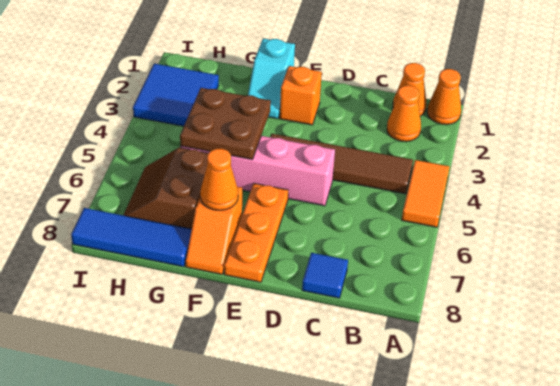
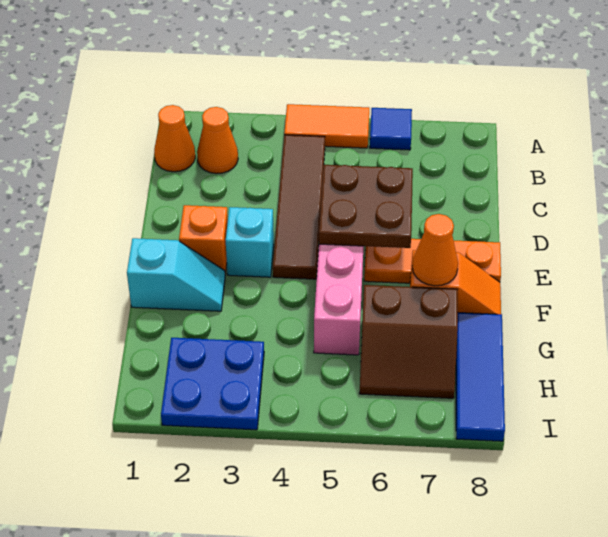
orange 1x1 cone [427,69,461,125] -> none
blue 1x1 tile [302,253,348,298] -> blue 1x1 tile moved to [370,108,412,150]
none -> cyan 1x1 brick [226,207,274,277]
brown 2x2 plate [180,88,271,159] -> brown 2x2 plate moved to [319,165,413,248]
blue 2x2 tile [133,64,219,126] -> blue 2x2 plate [161,338,264,430]

